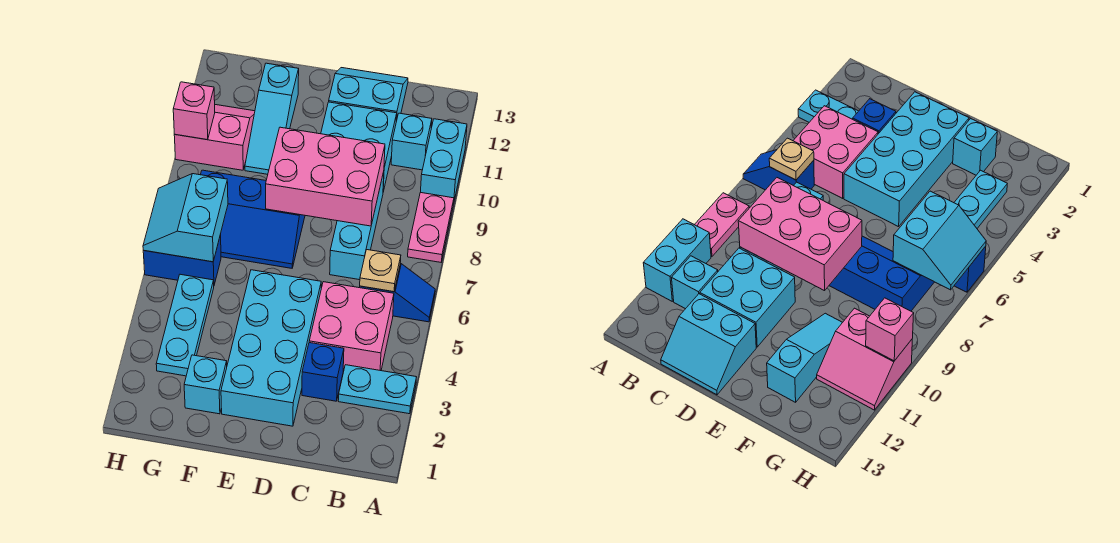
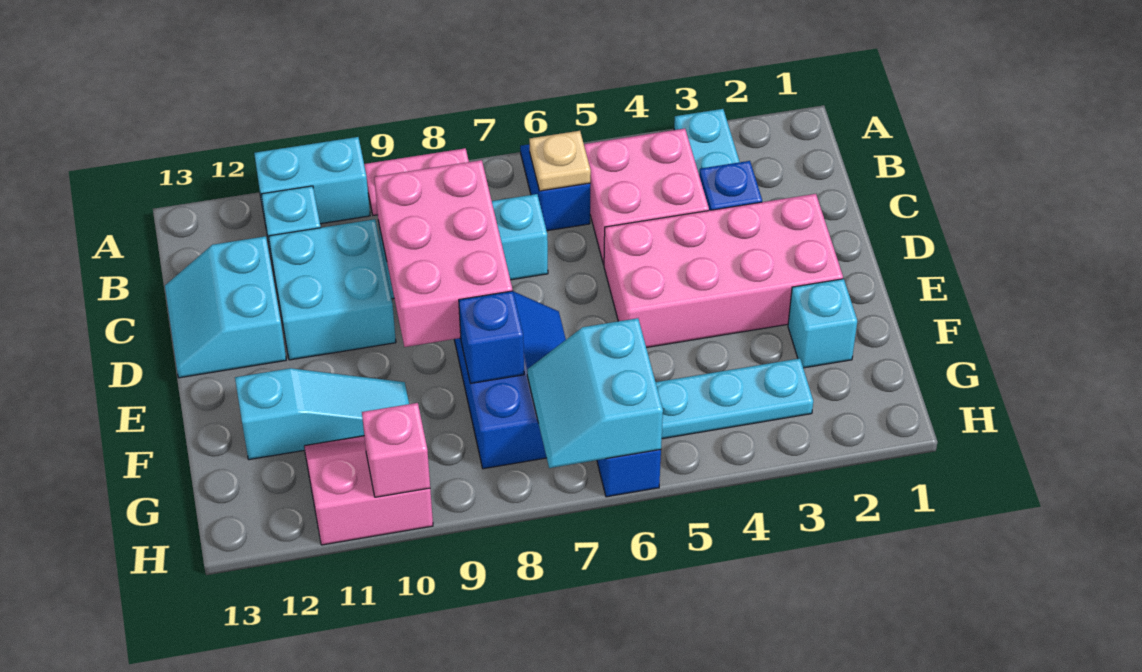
cyan 2x4 brick [221,270,321,426] -> pink 2x4 brick [604,194,843,348]
none -> blue 1x1 brick [459,291,524,384]
cyan 2x2 slope [143,174,228,262] -> cyan 2x2 slope turned to [527,318,663,468]
pink 2x2 slope [174,105,255,170] -> pink 2x2 slope turned to [304,436,433,545]

